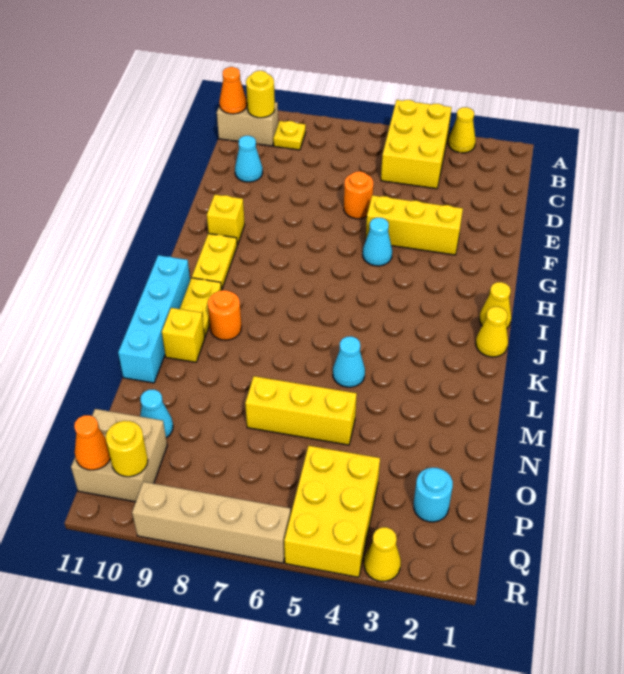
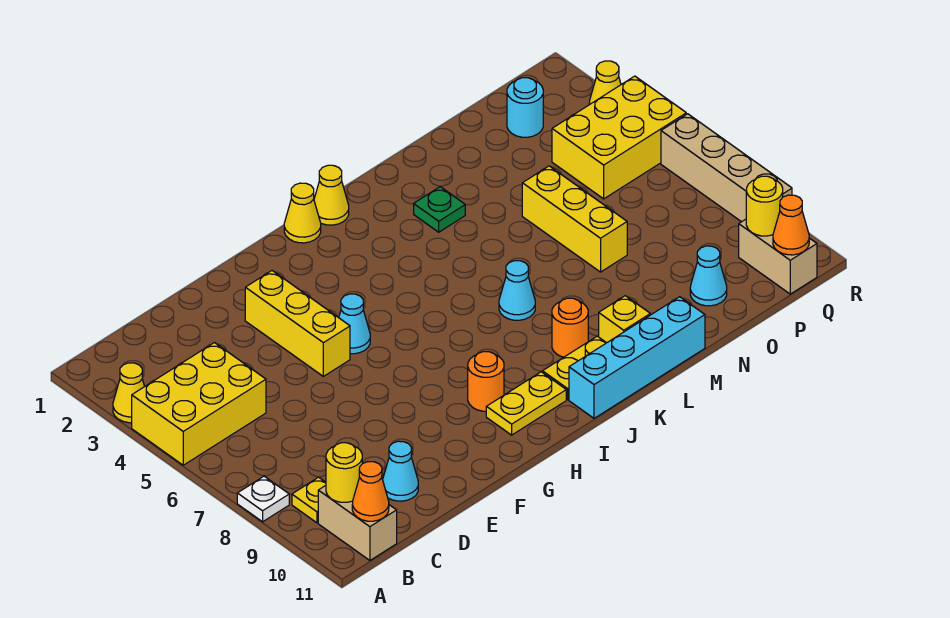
none -> white 1x1 plate [237,476,289,522]
orange 1x1 round brick [344,171,373,219] -> orange 1x1 round brick moved to [468,352,504,411]
yellow 1x1 brick [207,195,245,245] -> none
none -> green 1x1 plate [414,187,465,232]
cyan 1x1 cone [333,336,365,387] -> cyan 1x1 cone moved to [499,261,535,320]
tan 2x2 brick [71,409,167,502] -> tan 1x2 brick [739,219,817,294]

